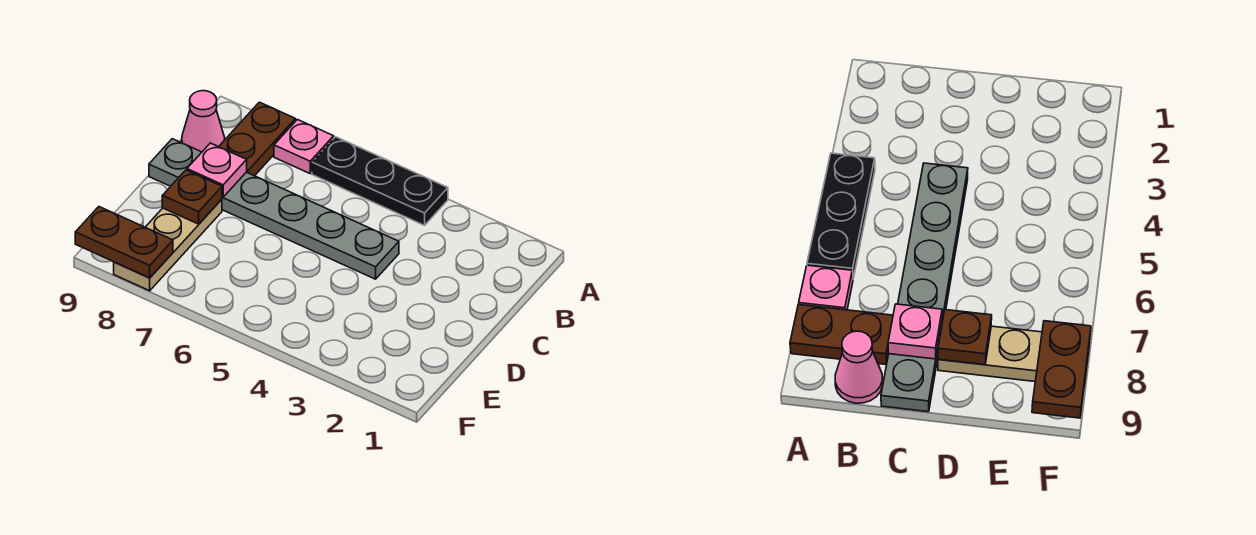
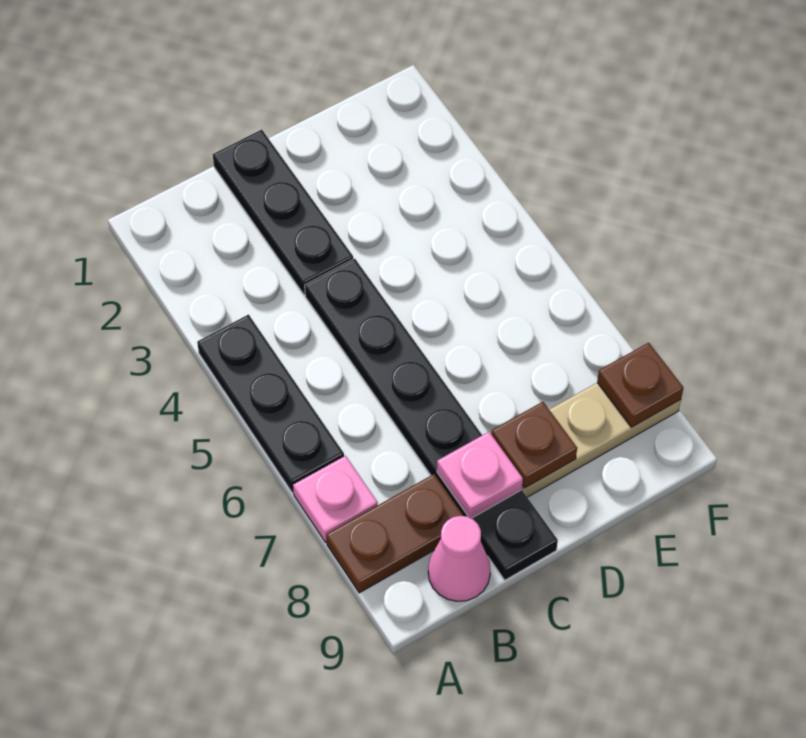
none -> black 1x3 plate [213,130,353,295]
grey 1x6 plate [149,139,399,279] -> black 1x6 plate [305,259,558,580]
brown 1x2 plate [75,207,173,278] -> brown 1x1 plate [597,343,683,427]

